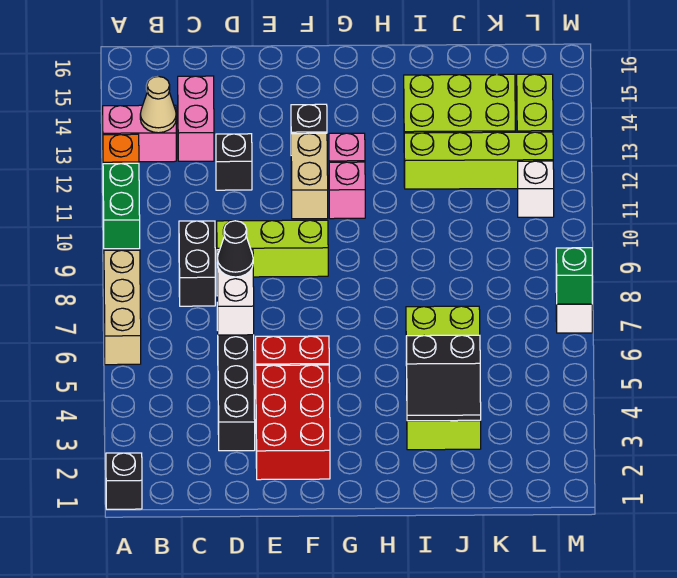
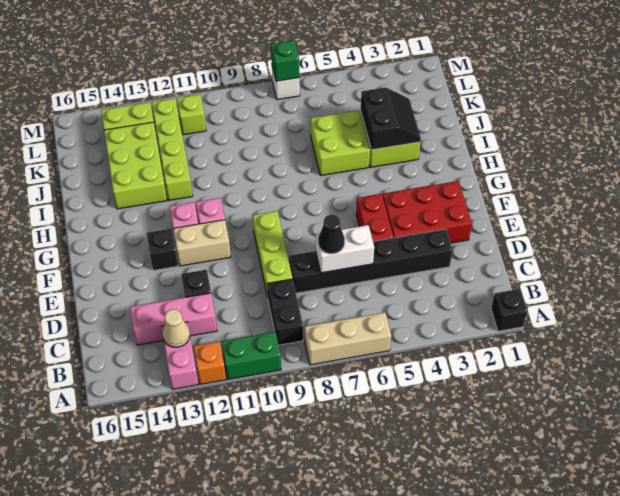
black 1x2 brick [179,221,215,306] -> black 1x2 brick turned to [267,279,303,345]
pink 1x2 brick [178,76,214,161] -> pink 1x3 brick [130,293,217,345]
white 1x1 brick [518,161,554,217] -> lime 1x1 brick [177,94,206,135]

